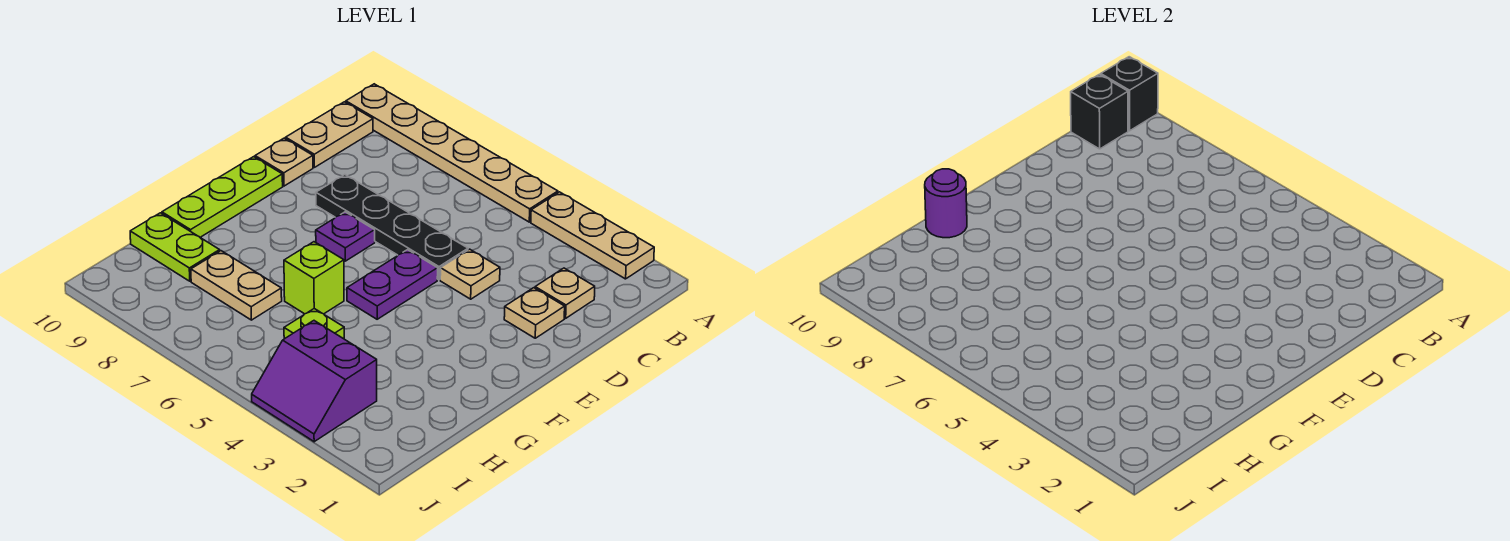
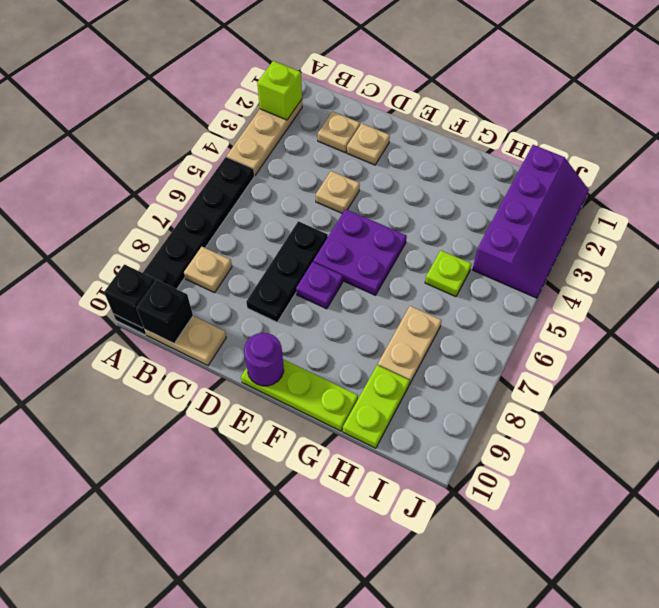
tan 1x6 plate [346,84,558,222] -> black 1x6 plate [113,157,254,335]
black 1x4 plate [316,175,468,280] -> black 1x3 plate [246,221,328,322]
tan 1x1 plate [255,138,313,186] -> tan 1x1 plate moved to [184,247,232,293]
purple 1x2 plate [347,250,438,319] -> purple 2x2 plate [313,209,407,295]
lime 1x1 brick [284,242,344,314] -> lime 1x1 brick moved to [257,61,302,120]
purple 1x1 round brick [925,169,967,238] -> purple 1x1 round brick moved to [244,333,284,386]
purple 2x2 slope [252,321,377,442] -> purple 2x4 slope [472,145,589,298]

